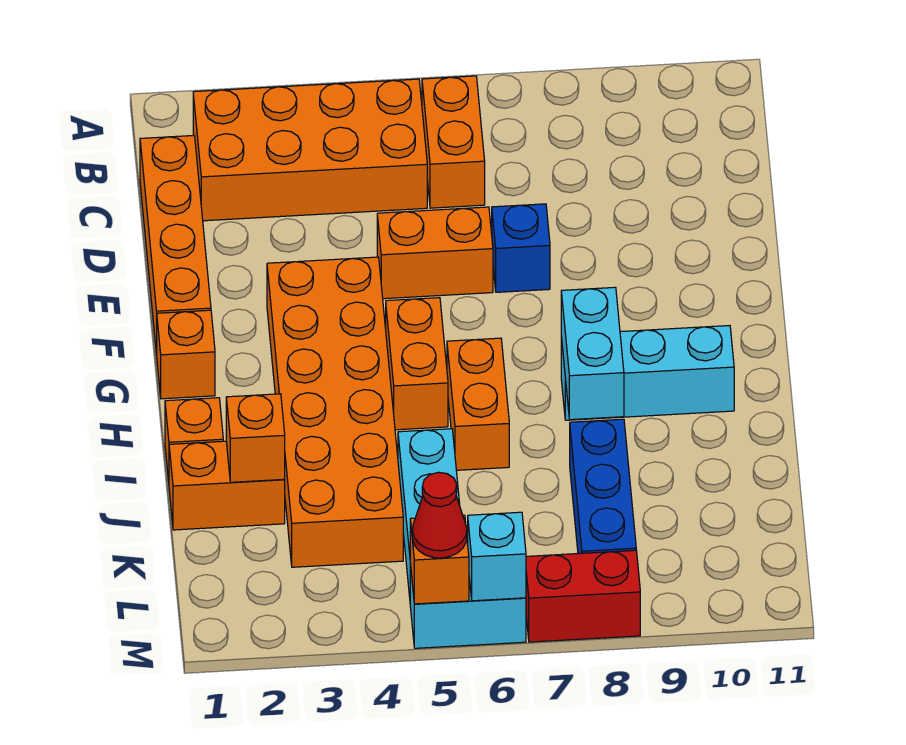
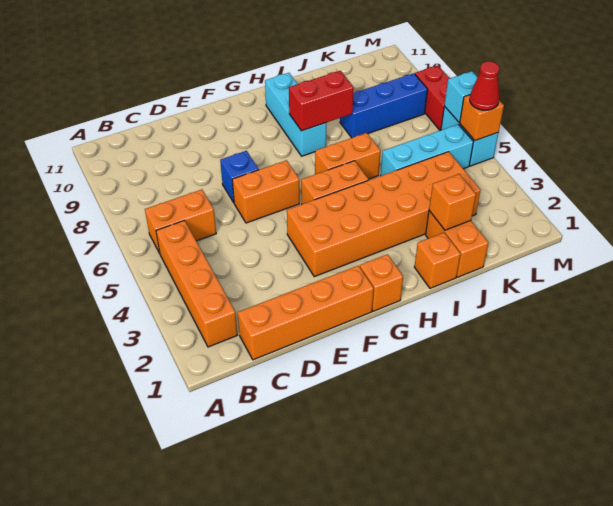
orange 2x4 brick [193,79,427,221] -> orange 1x4 brick [156,221,237,347]
orange 1x2 brick [377,207,493,299] -> orange 1x2 brick turned to [232,160,300,223]
cyan 1x2 brick [561,287,624,420] -> red 1x2 brick [289,71,354,131]

